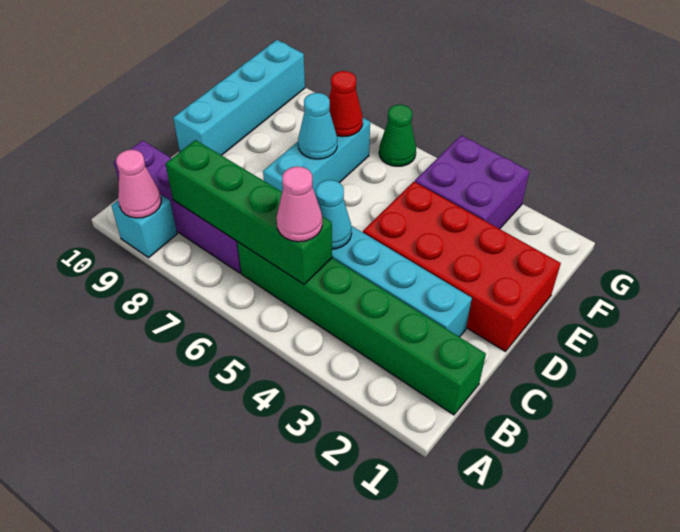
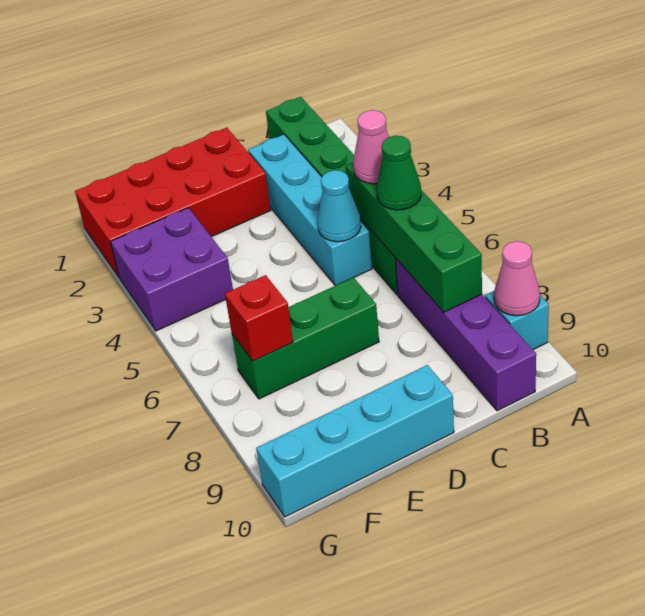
red 2x4 brick [363,182,561,352] -> red 2x4 brick turned to [75,128,271,277]
cyan 1x3 brick [263,118,370,196] -> green 1x3 brick [232,278,379,399]
cyan 1x1 cone [298,93,337,159] -> none
red 1x1 cone [329,71,363,137] -> red 1x1 brick [225,275,293,361]
green 1x1 cone [379,105,416,166] -> green 1x1 cone moved to [377,136,421,210]

